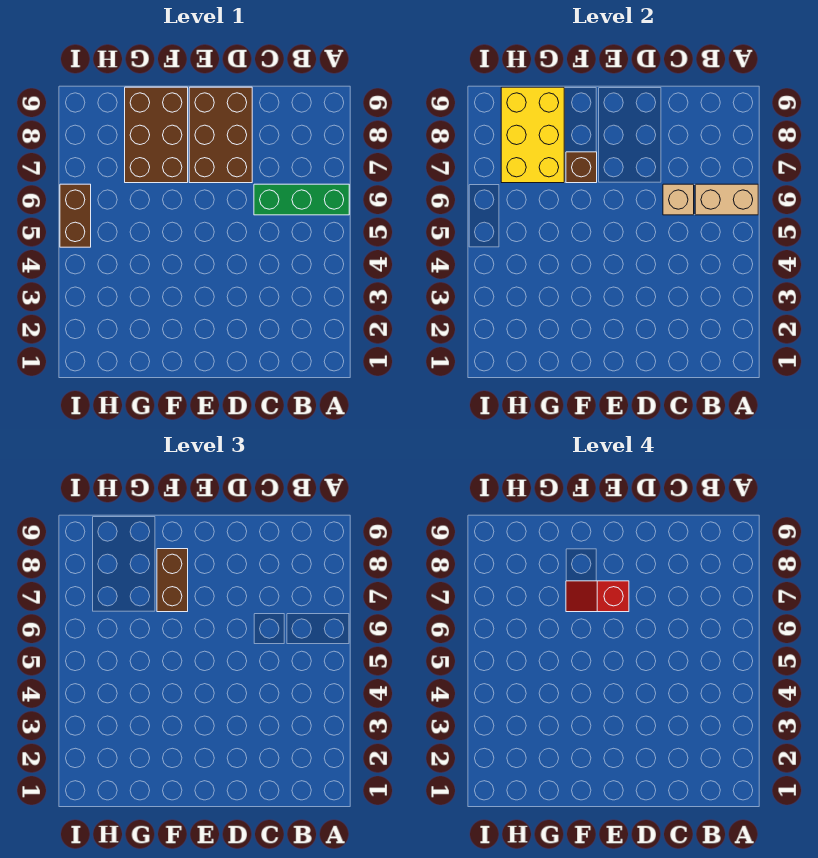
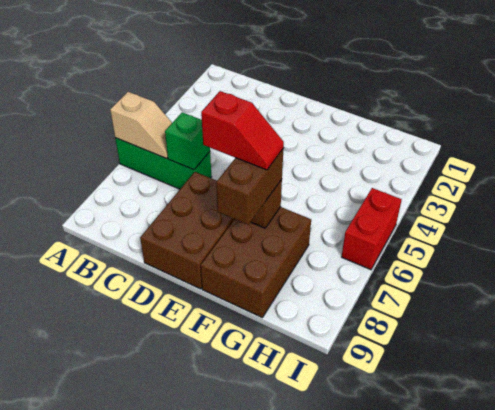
tan 1x2 brick [695,184,758,215] -> tan 1x2 slope [110,92,172,158]
tan 1x1 brick [663,184,694,215] -> green 1x1 brick [165,113,210,170]
yellow 2x3 brick [501,87,564,183] -> none
brown 1x2 brick [60,184,91,247] -> red 1x2 brick [342,188,402,270]

